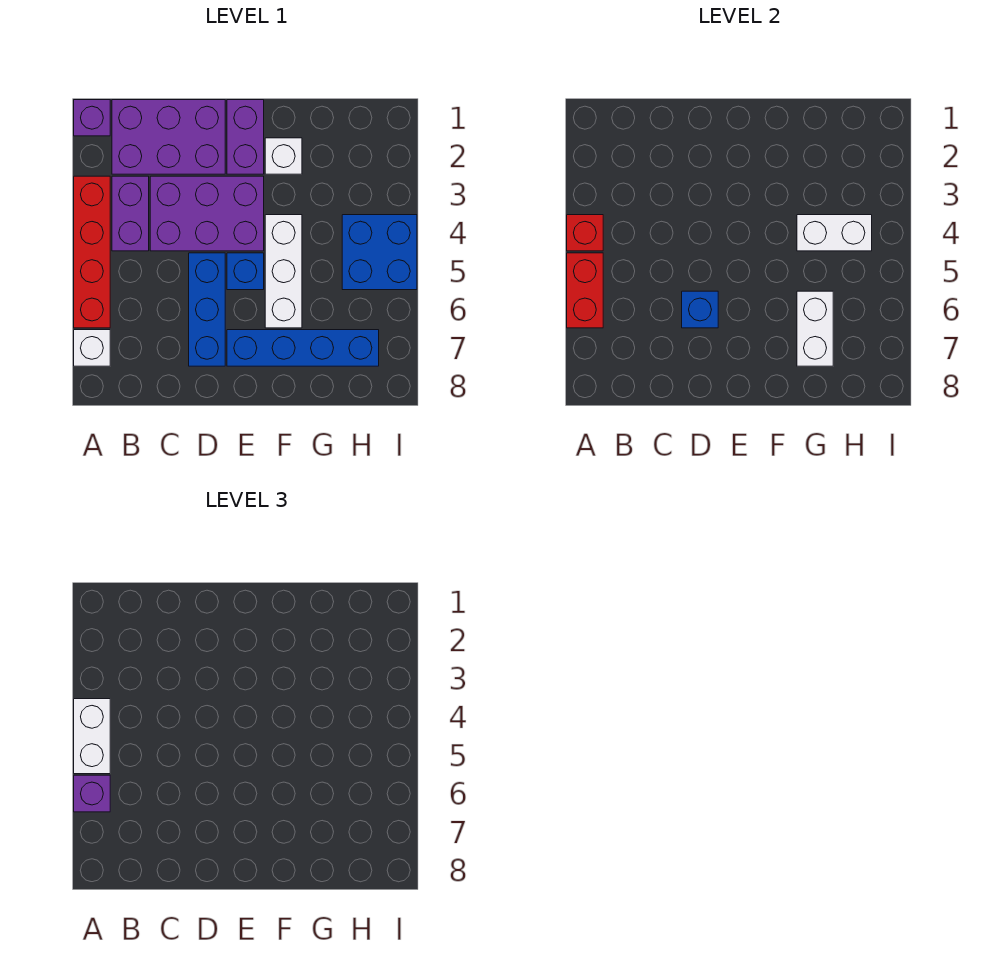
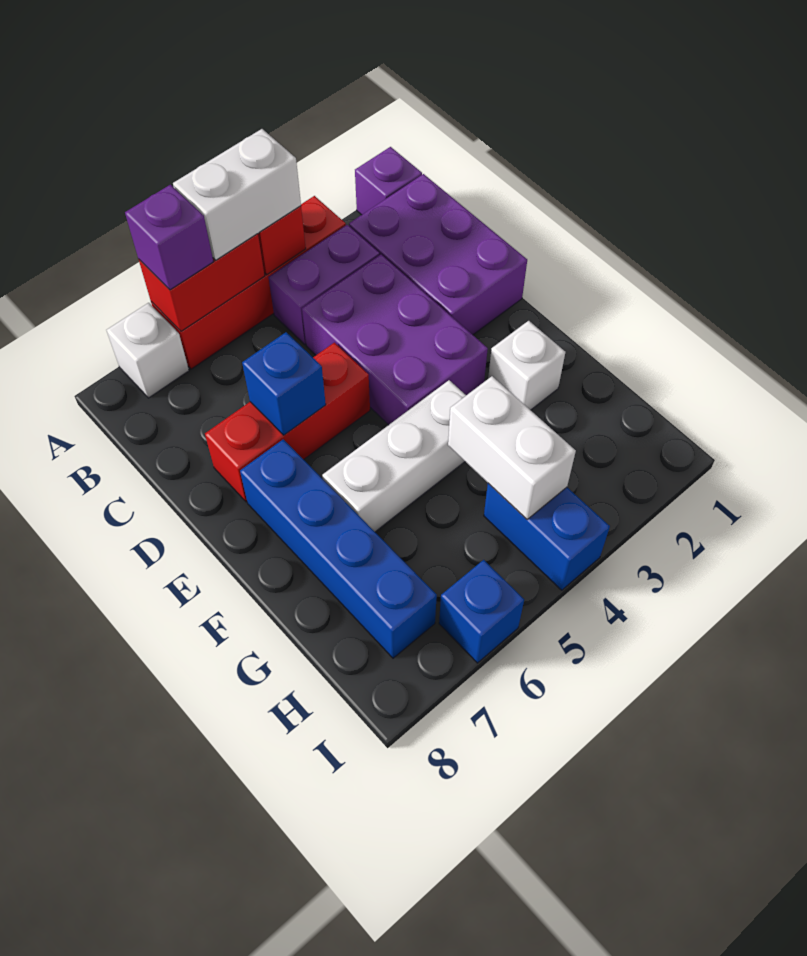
blue 1x3 brick [189,253,225,366] -> red 1x3 brick [205,343,370,502]
purple 1x2 brick [227,100,264,174] -> none
blue 1x1 brick [227,253,264,290] -> blue 1x1 brick moved to [439,560,524,663]
white 1x2 brick [797,291,833,366] -> none
blue 2x2 brick [342,215,417,290] -> blue 1x2 brick [484,483,610,590]

